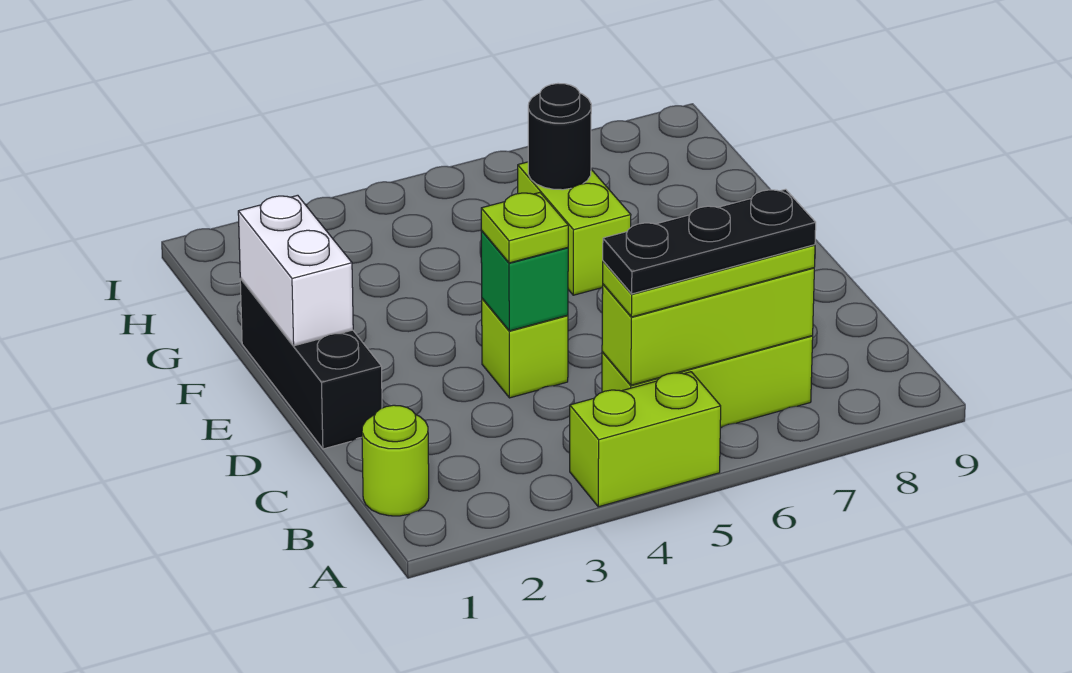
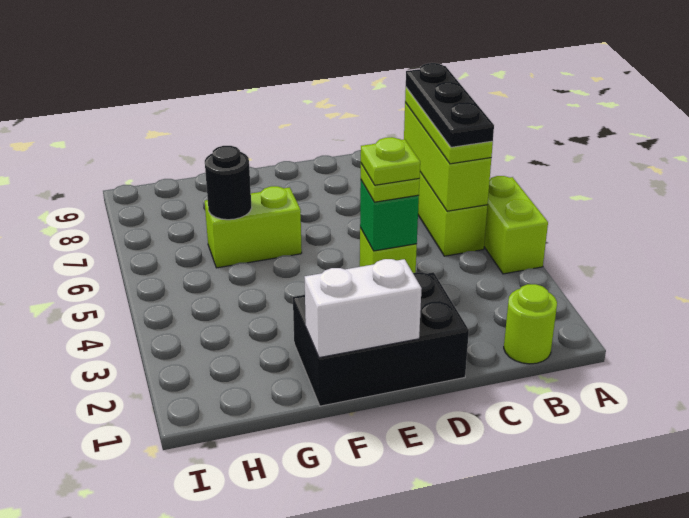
black 1x3 brick [240,279,382,449] -> black 2x3 brick [293,272,469,406]
none -> lime 1x1 plate [361,137,420,185]

